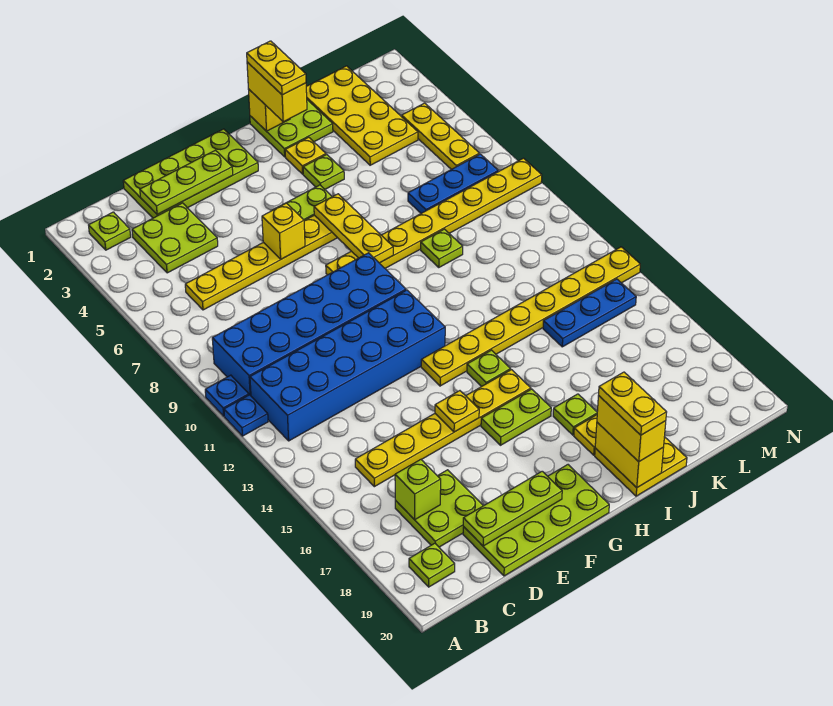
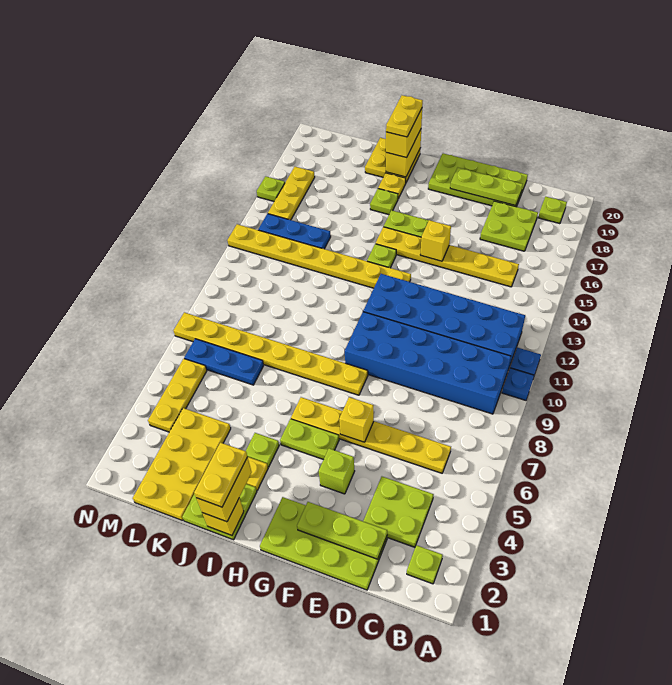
lime 1x1 brick [395,460,441,520] -> lime 1x1 brick moved to [319,448,355,494]
yellow 1x1 plate [435,391,479,432] -> yellow 1x1 brick [420,220,451,261]
yellow 1x3 plate [314,194,393,263] -> yellow 1x3 plate moved to [268,167,315,220]
lime 1x1 plate [421,229,463,267] -> lime 1x1 plate moved to [257,176,285,201]

